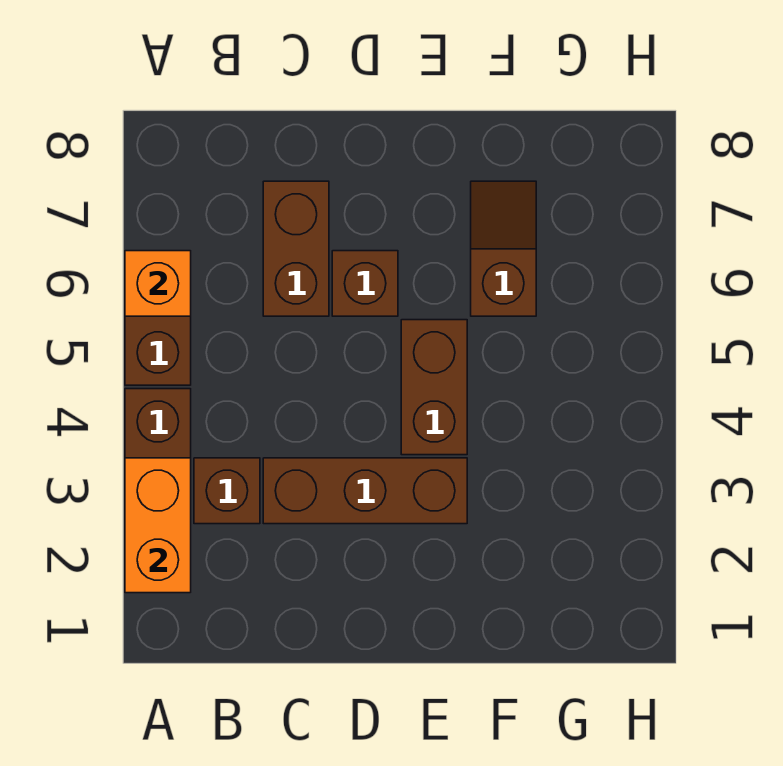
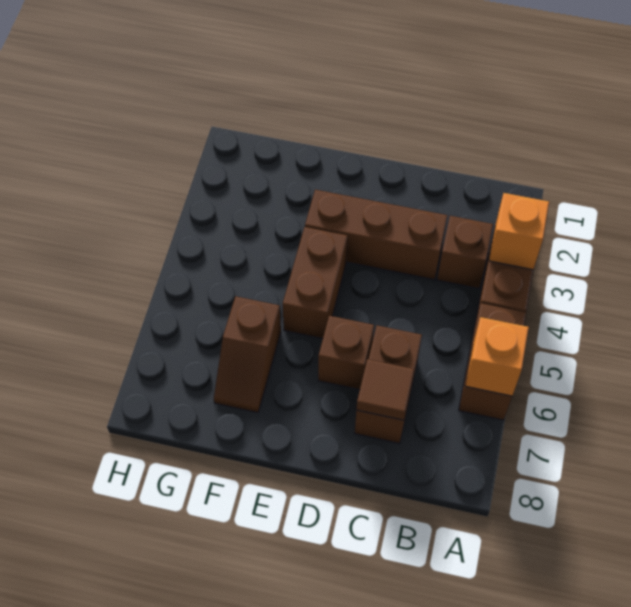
orange 1x2 brick [125,458,191,593] -> orange 1x1 brick [489,193,549,270]
none -> brown 1x1 tile [356,359,414,420]

